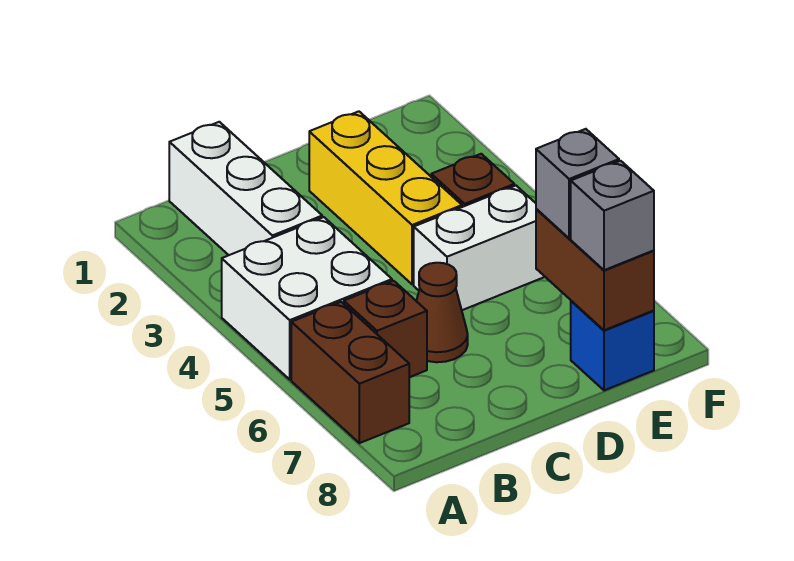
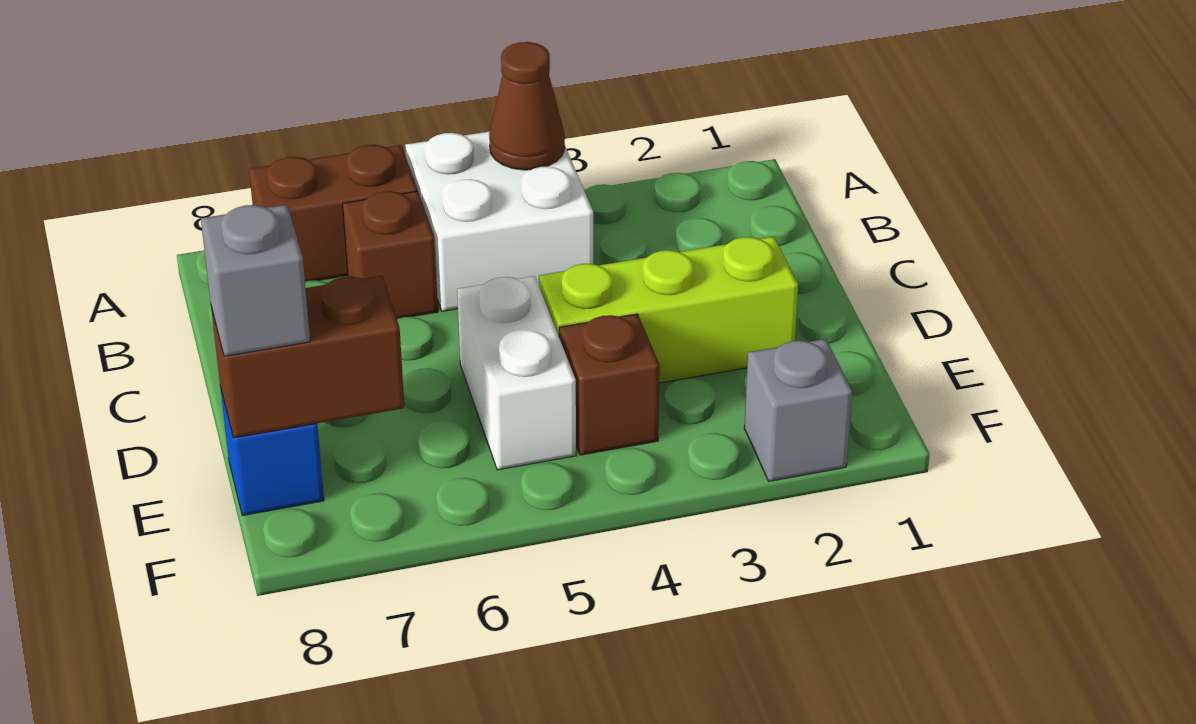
white 1x3 brick [169,122,322,255] -> none
brown 1x1 cone [416,263,468,362] -> brown 1x1 cone moved to [489,42,565,170]
yellow 1x3 brick [309,111,462,284] -> lime 1x3 brick [539,236,798,383]
grey 1x1 brick [536,129,619,238] -> grey 1x1 brick moved to [744,339,852,481]

